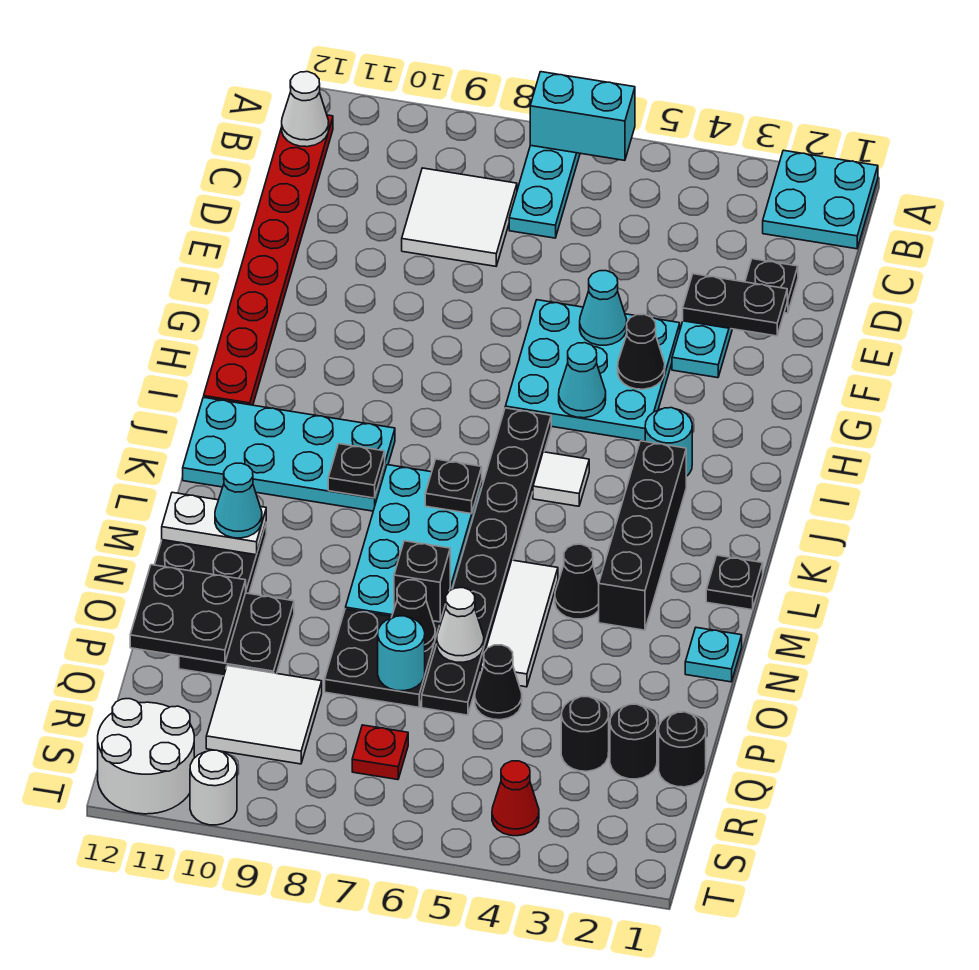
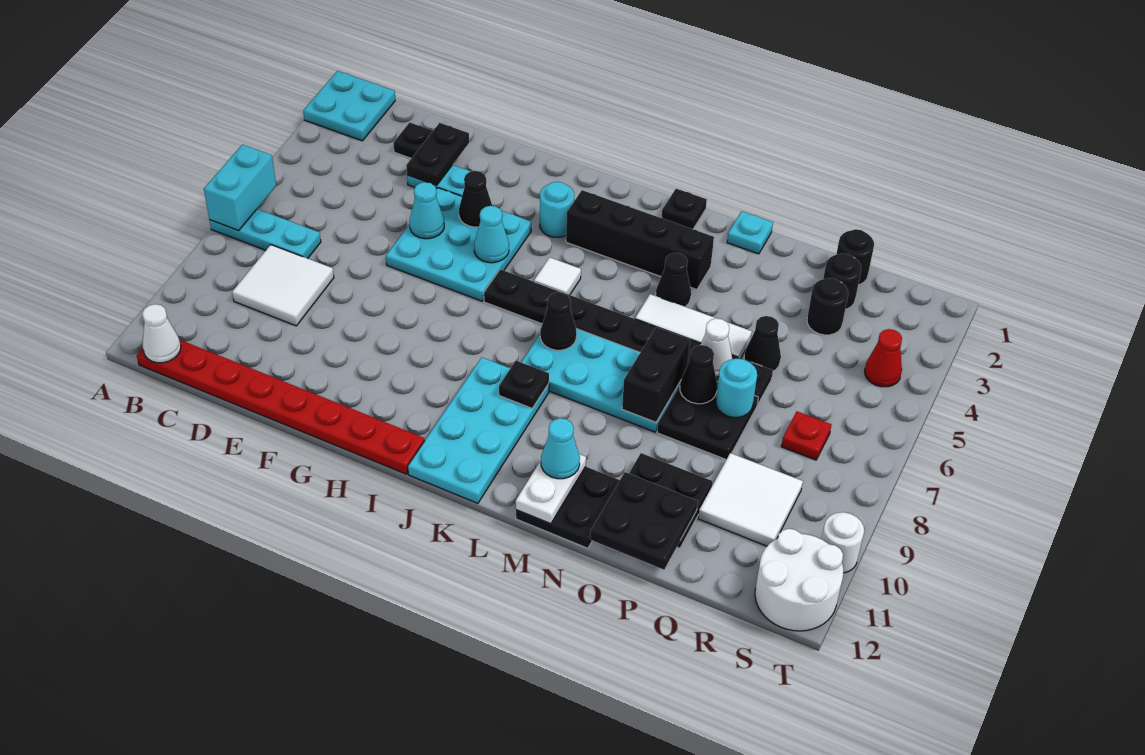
black 1x1 plate [425,459,482,514] -> black 1x1 cone [540,292,576,350]
black 1x1 brick [394,541,450,622] -> black 1x2 brick [622,327,690,422]

